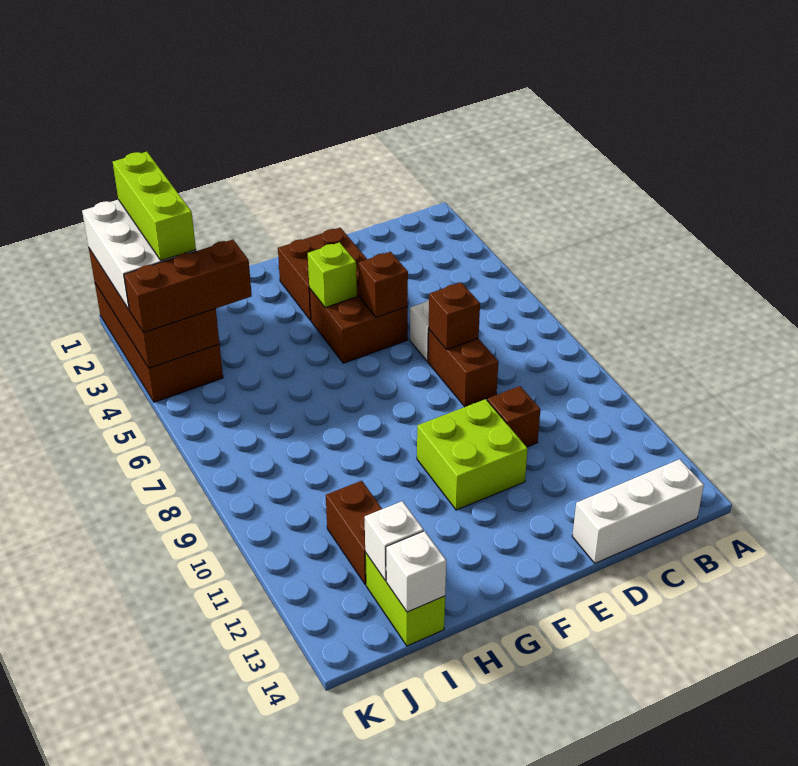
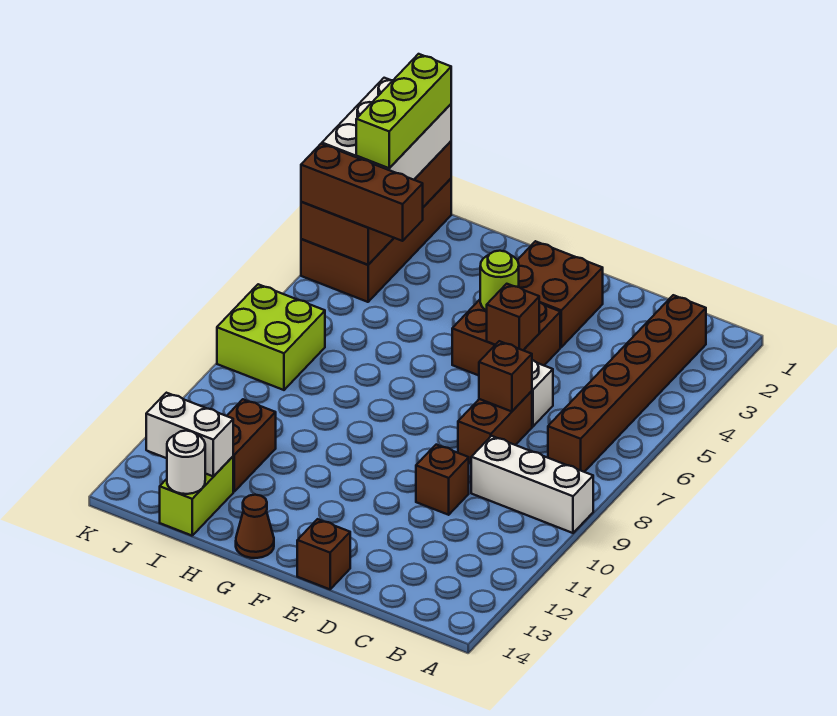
none -> brown 1x6 brick [548,295,706,472]
white 1x3 brick [572,459,704,563] -> white 1x3 brick moved to [471,436,593,533]
lime 2x2 brick [417,399,528,510] -> lime 2x2 brick moved to [217,284,325,390]
none -> brown 1x1 brick [297,519,350,589]
lime 1x1 brick [308,242,357,308] -> lime 1x1 round brick [480,251,519,311]
none -> brown 1x1 cone [236,495,274,558]
white 1x1 brick [365,501,423,580] -> white 1x2 brick [146,393,233,477]
white 1x1 brick [386,531,446,612] -> white 1x1 round brick [167,431,205,494]

